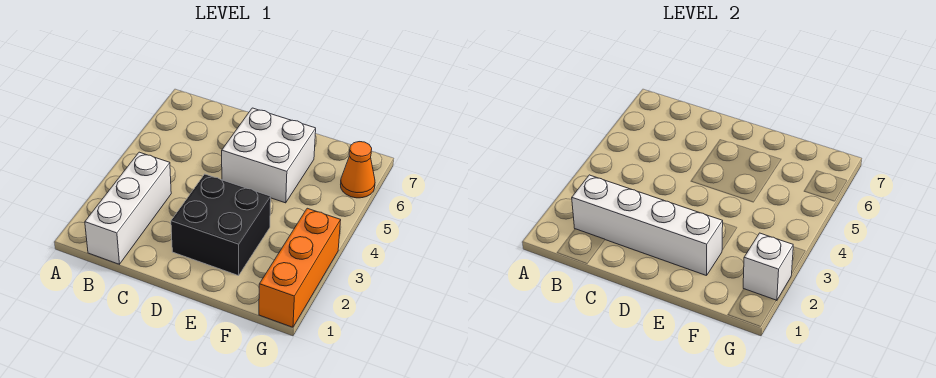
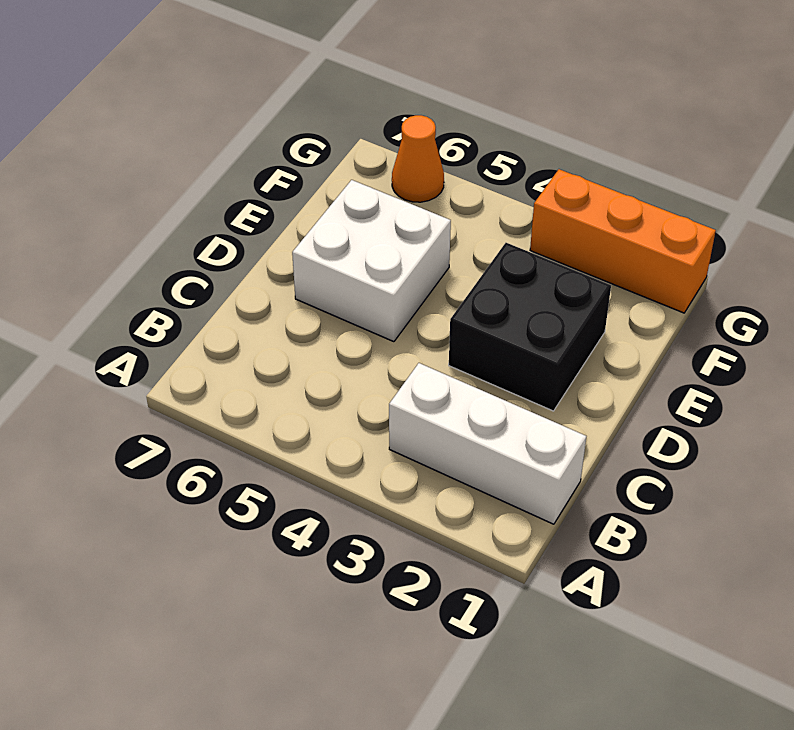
white 1x4 brick [572,175,723,276] -> none
white 1x1 brick [743,233,793,301] -> none

